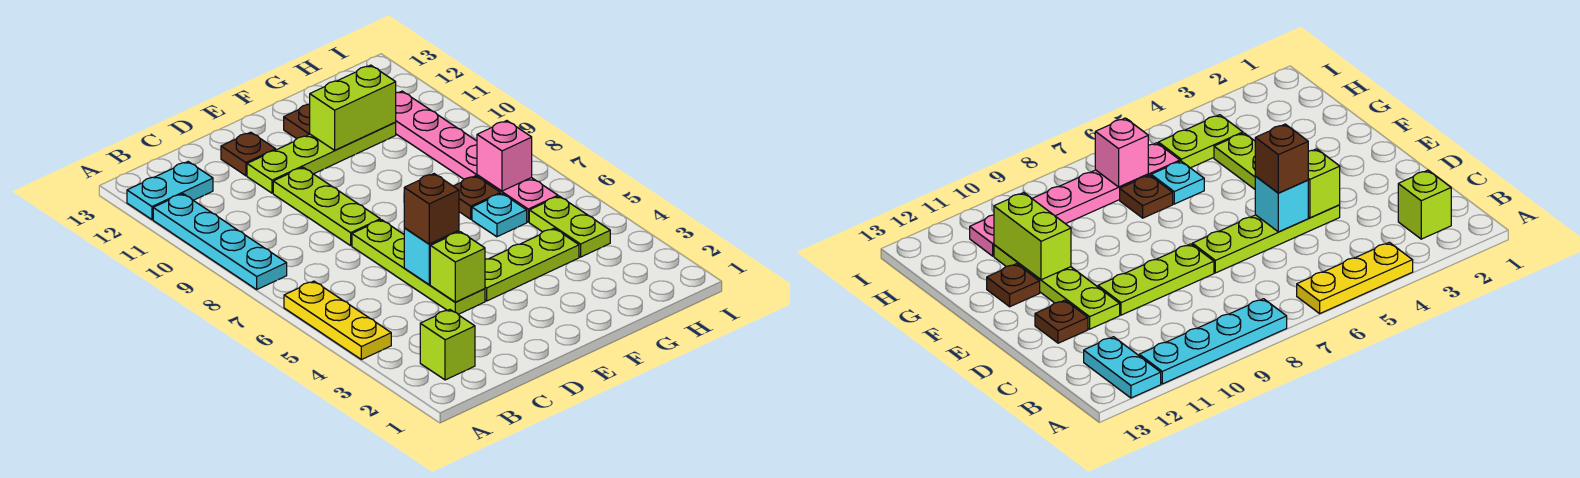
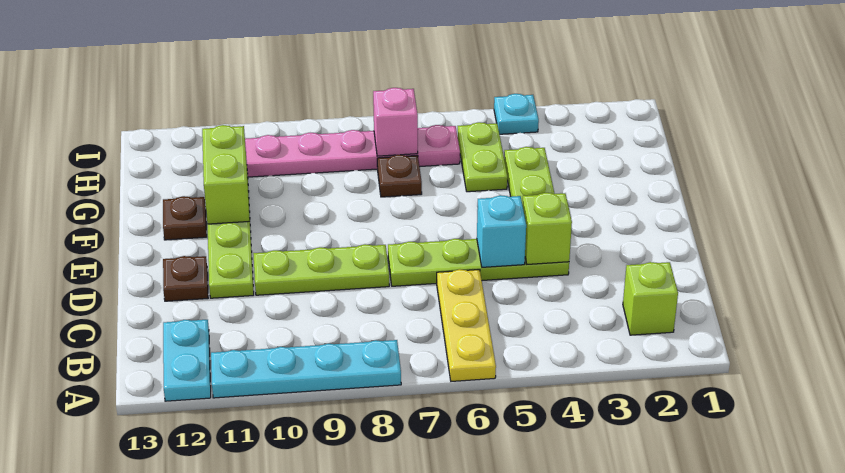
yellow 1x3 plate [284,281,391,360] -> yellow 1x3 plate turned to [437,269,496,381]
brown 1x1 brick [404,174,459,244] -> none
cyan 1x1 plate [472,193,527,237] -> cyan 1x1 plate moved to [494,94,539,134]
lime 1x2 plate [529,196,610,257] -> lime 1x2 plate turned to [458,122,508,192]

